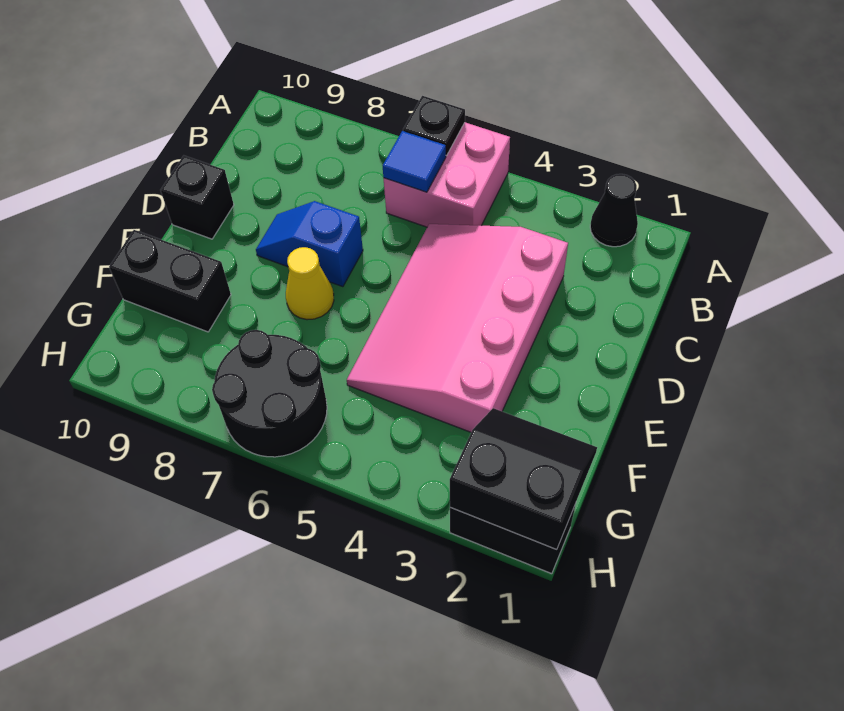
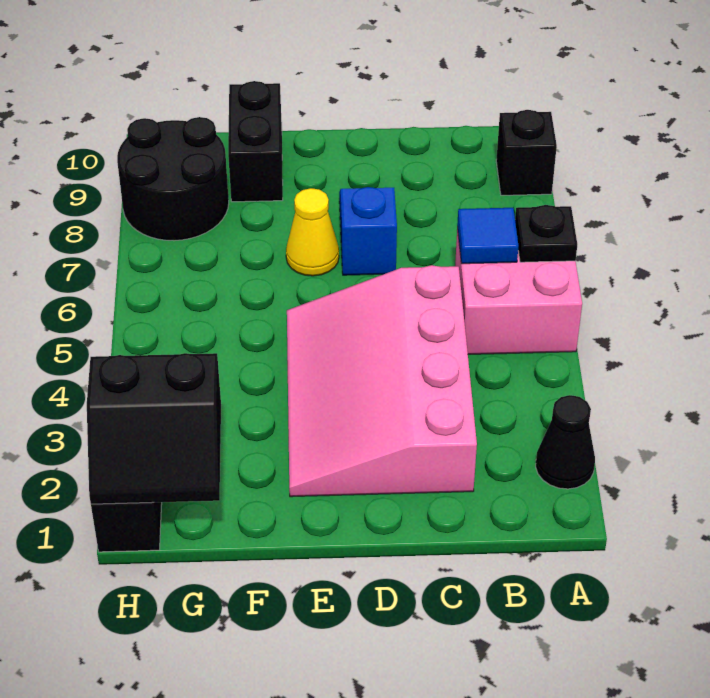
pink 3x4 slope [347,224,568,432] -> pink 3x4 slope turned to [287,265,477,497]
black 1x1 brick [161,156,234,239] -> black 1x1 brick moved to [496,110,557,195]
black 2x2 slope [450,408,597,550] -> black 2x2 slope turned to [87,353,221,504]
black 2x2 round brick [212,330,327,457] -> black 2x2 round brick moved to [117,117,229,241]

